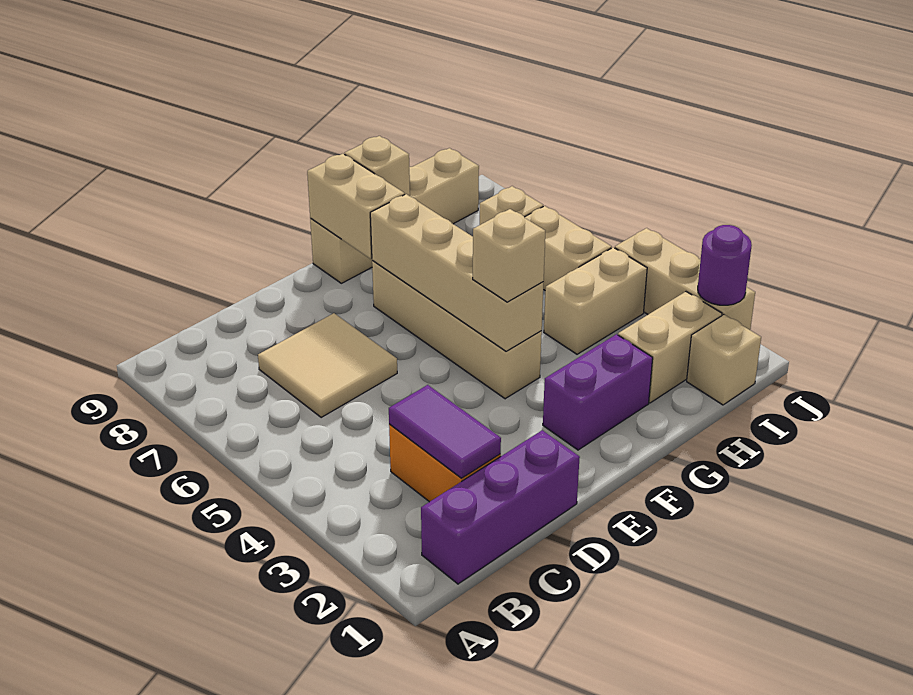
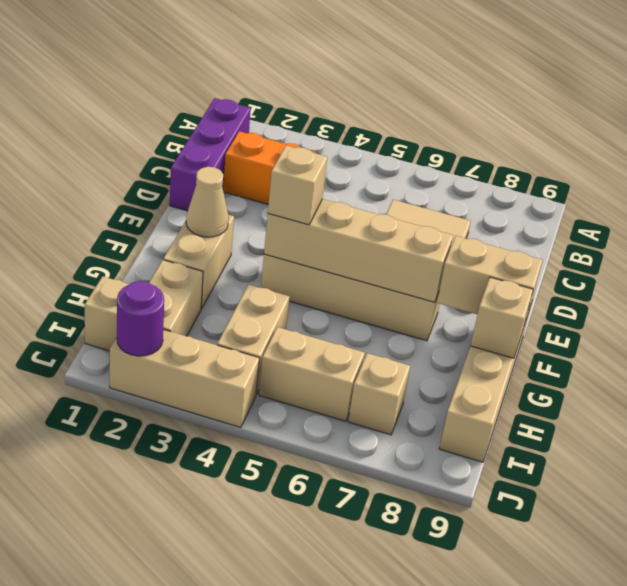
purple 1x2 tile [389,385,501,478] -> none
purple 1x2 brick [543,334,653,450] -> tan 1x2 brick [163,215,234,309]
none -> tan 1x1 cone [186,167,229,237]

